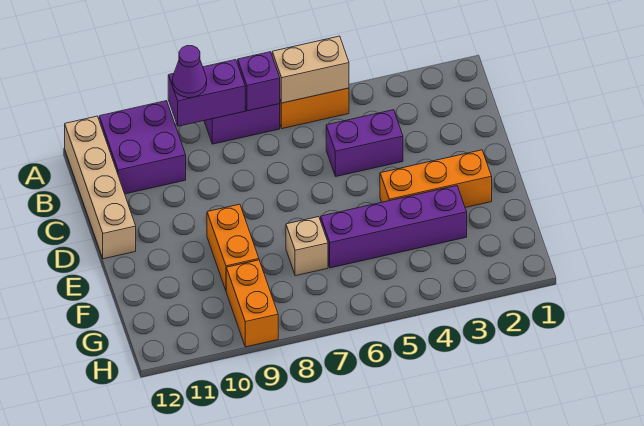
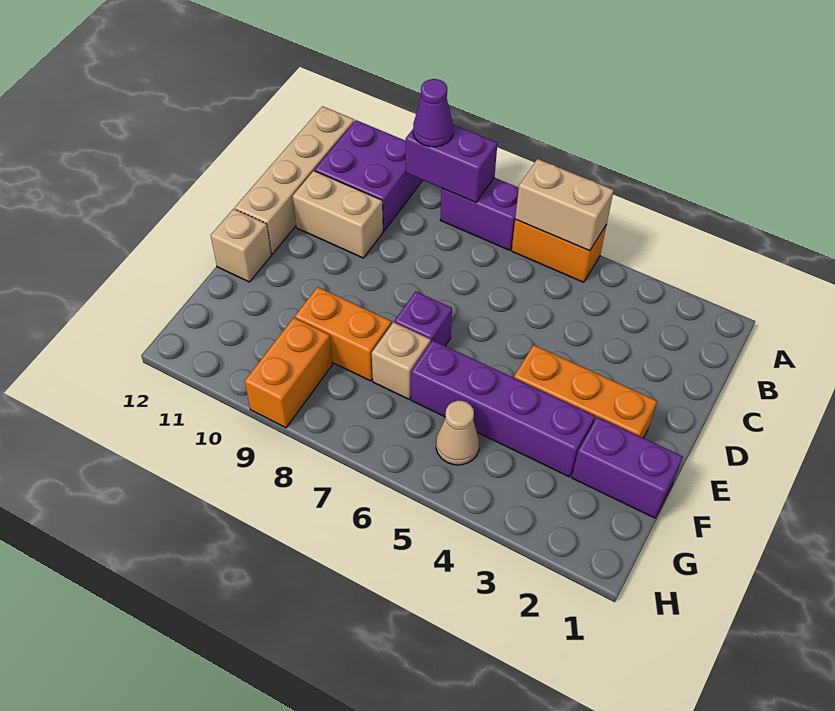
purple 1x1 brick [238,52,280,111] -> purple 1x1 brick moved to [394,291,452,346]
purple 1x2 brick [326,110,403,176] -> purple 1x2 brick moved to [572,417,683,518]
none -> tan 1x2 brick [293,171,383,258]
orange 1x2 brick [207,204,259,290] -> orange 1x2 brick turned to [295,287,392,381]
none -> tan 1x1 brick [211,209,271,282]
none -> tan 1x1 cone [436,401,479,465]

